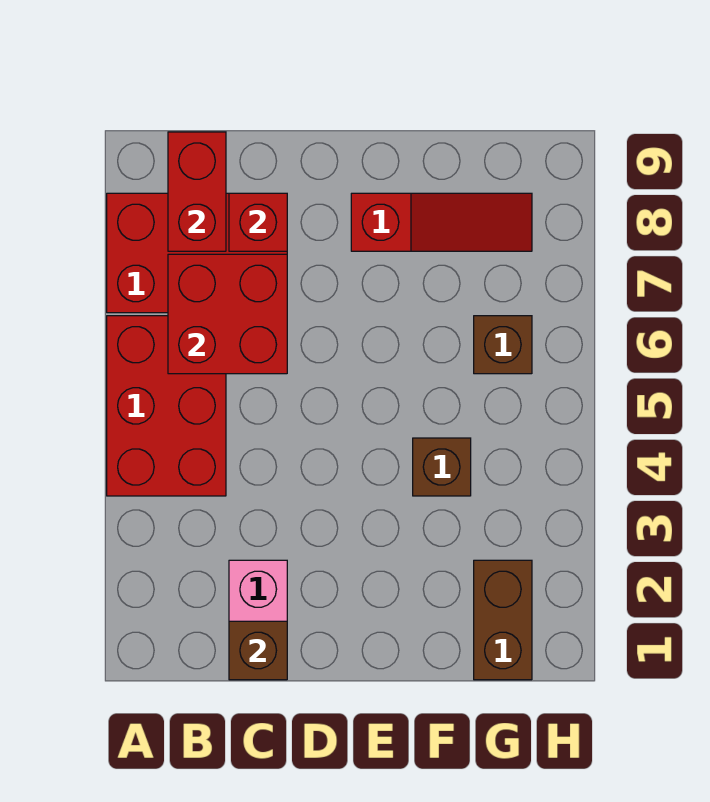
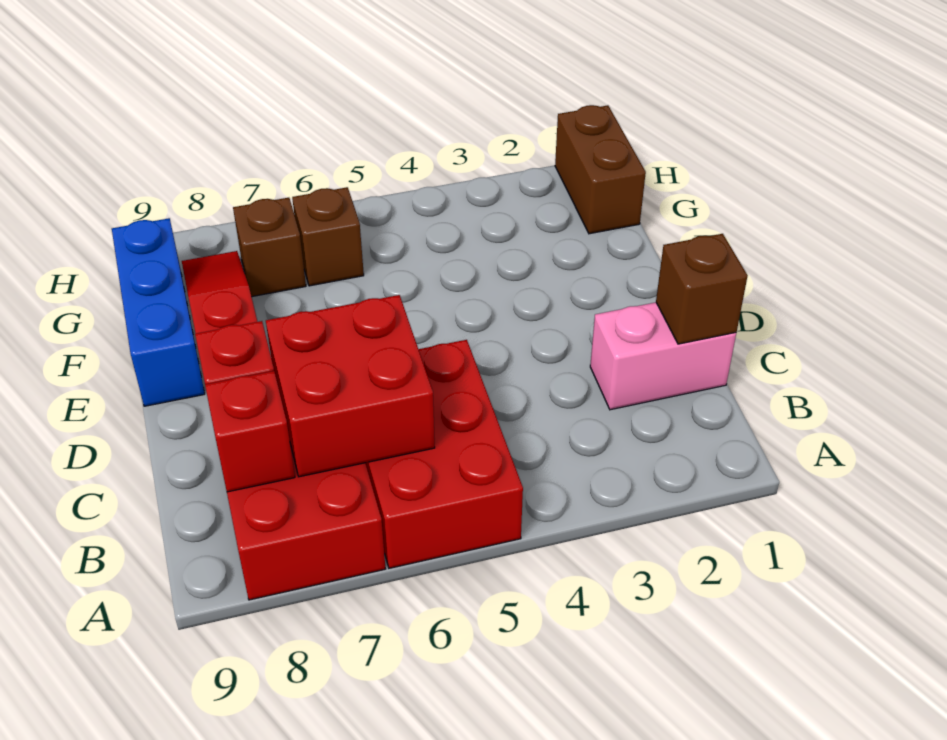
red 2x3 brick [107,316,226,496] -> red 2x3 brick turned to [366,340,523,568]
red 1x2 brick [168,132,226,251] -> red 1x1 brick [205,371,295,492]
none -> blue 1x3 brick [112,218,205,406]
brown 1x1 brick [413,438,471,496] -> brown 1x1 brick moved to [233,198,306,297]
brown 1x2 brick [474,560,532,680] -> brown 1x2 brick turned to [555,105,646,234]

